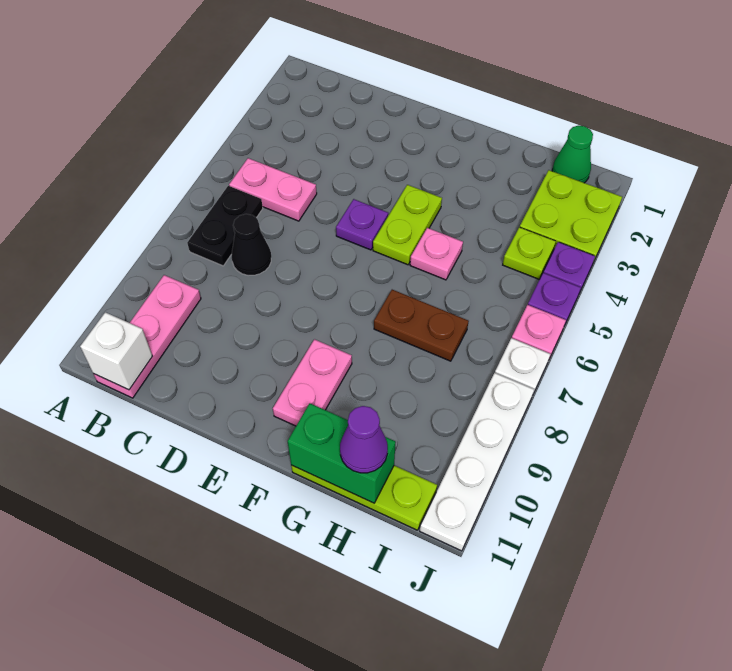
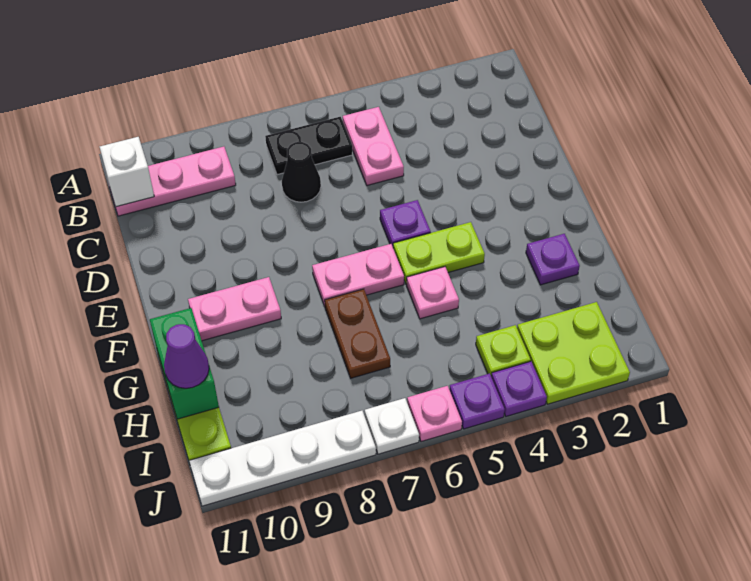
none -> pink 1x2 plate [312,244,404,306]
none -> purple 1x1 plate [526,234,580,285]
green 1x1 cone [552,126,593,183] -> none

